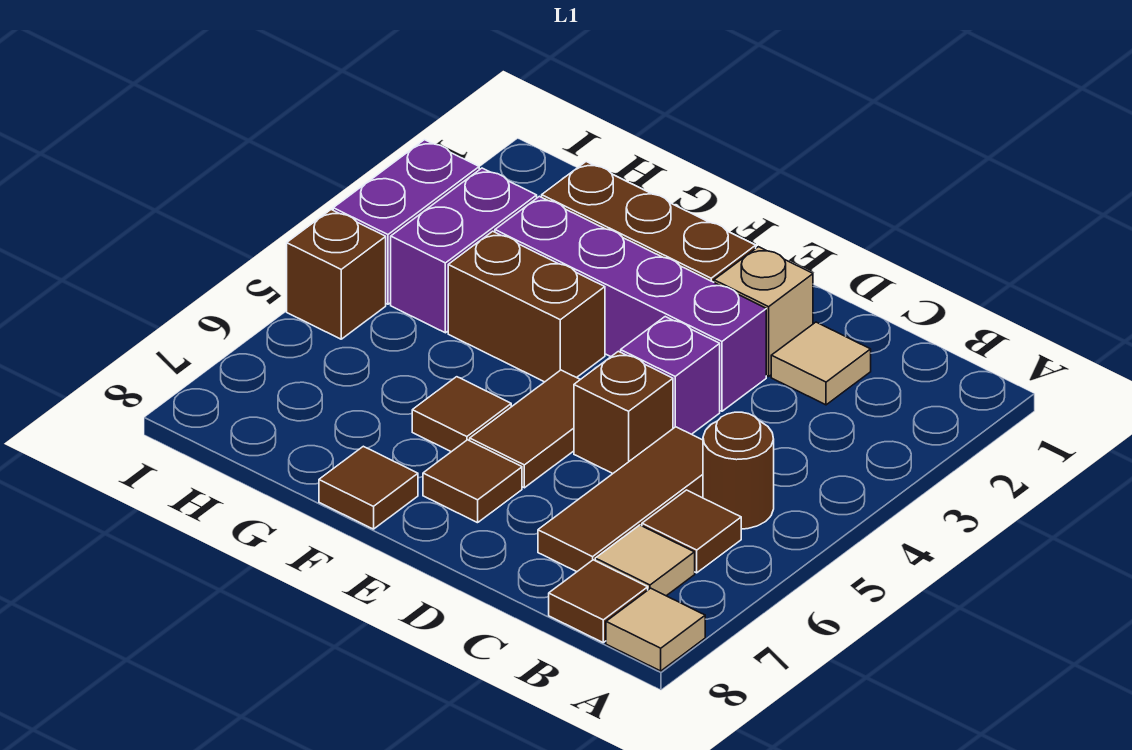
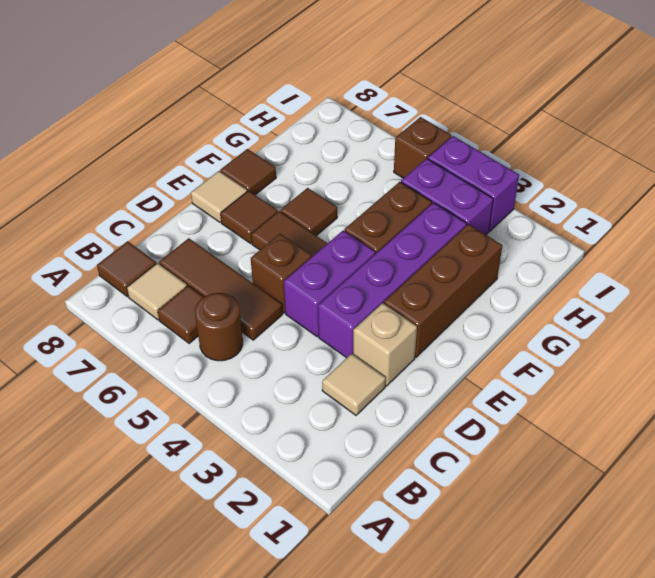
tan 1x1 tile [606,588,705,671] -> tan 1x1 tile moved to [191,171,247,222]
purple 1x1 brick [621,317,720,434] -> purple 1x2 brick [284,231,375,337]

